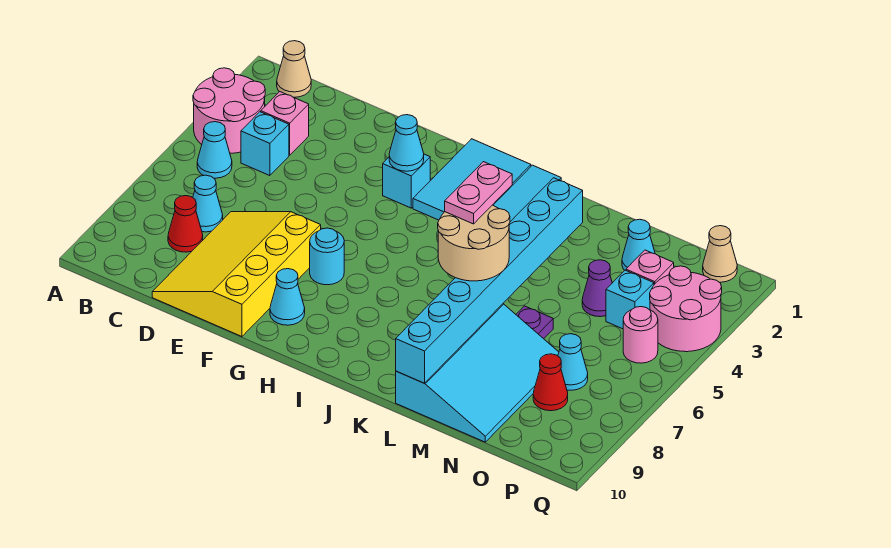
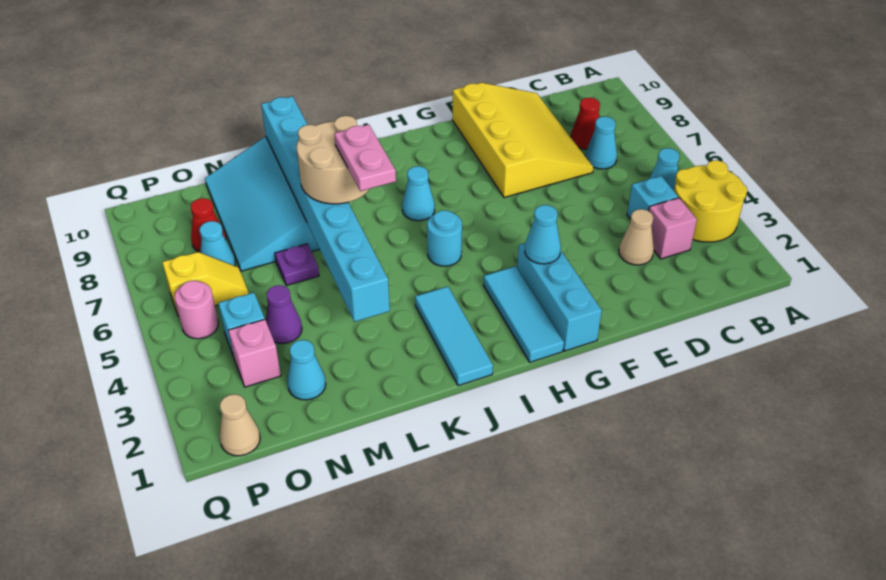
pink 2x2 round brick [193,68,265,153] -> yellow 2x2 round brick [674,160,747,242]
tan 1x1 cone [277,41,311,97] -> tan 1x1 cone moved to [619,209,654,265]
cyan 1x1 brick [383,154,430,208] -> cyan 1x3 brick [517,243,602,351]
cyan 1x1 round brick [310,228,344,285] -> cyan 1x1 round brick moved to [427,210,462,266]
cyan 1x1 cone [270,269,305,325] -> cyan 1x1 cone moved to [402,166,435,221]
cyan 2x3 tile [413,139,531,220] -> cyan 1x3 tile [483,266,564,362]
none -> yellow 1x2 slope [162,252,249,316]
pink 2x2 round brick [650,266,722,352] -> none

